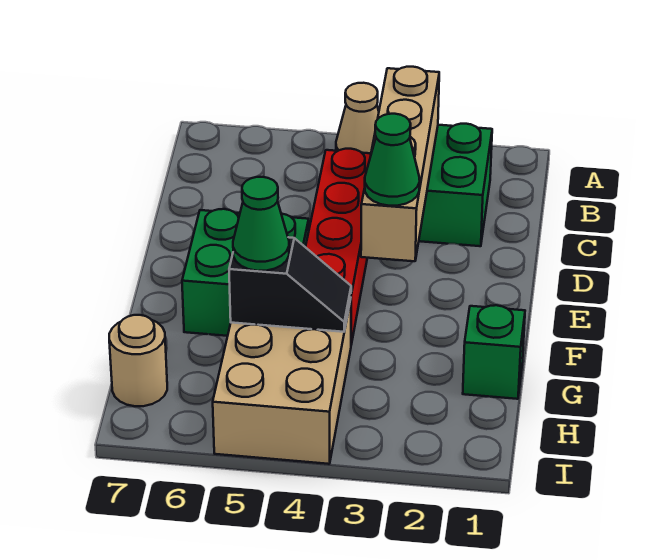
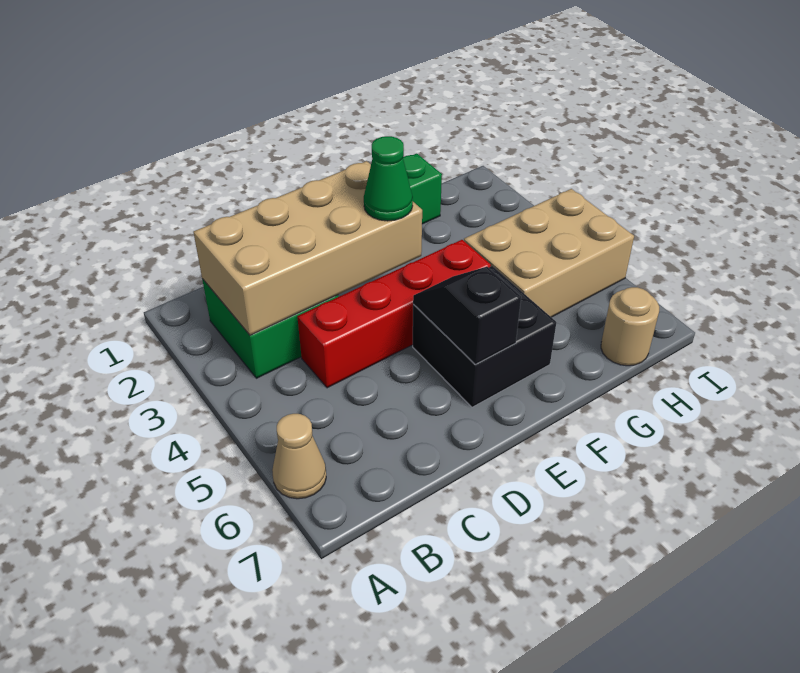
tan 1x1 cone [336,83,379,153] -> tan 1x1 cone moved to [272,414,326,499]
tan 1x4 brick [361,67,439,261] -> tan 2x4 brick [193,161,422,335]
green 2x2 brick [182,209,309,336] -> black 2x2 brick [413,266,557,407]
black 1x2 slope [229,237,351,332] -> black 1x2 slope moved to [413,267,521,364]
green 1x1 cone [233,177,289,271] -> none

